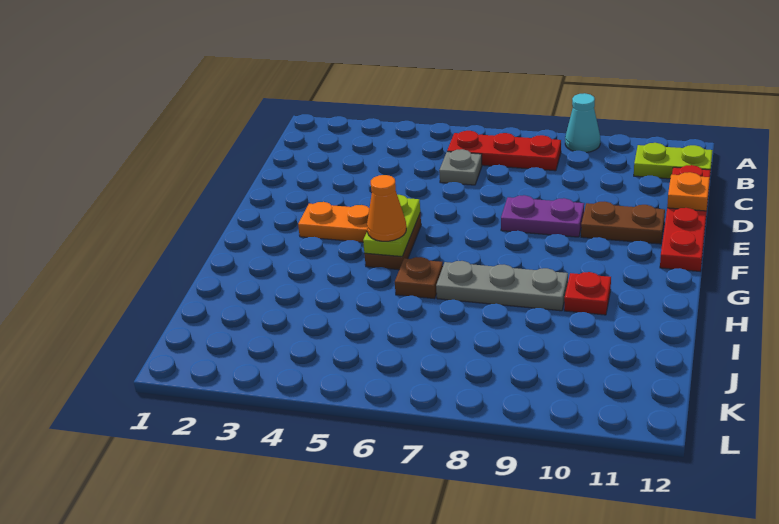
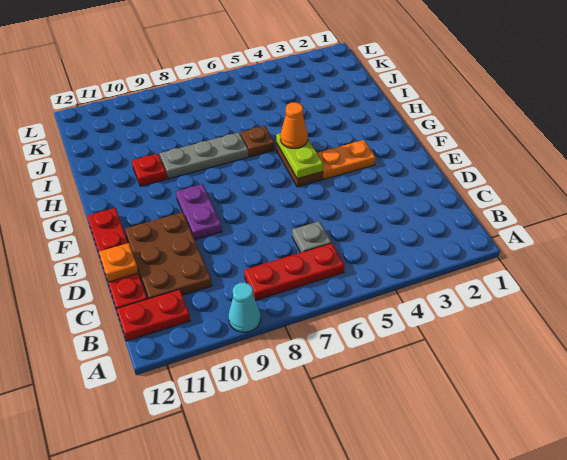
lime 1x2 plate [634,143,713,179] -> red 1x2 plate [116,289,190,341]
purple 1x2 plate [501,195,584,237] -> purple 1x2 plate turned to [176,184,222,240]
brown 1x2 plate [581,202,665,244] -> brown 2x3 plate [125,212,212,299]

